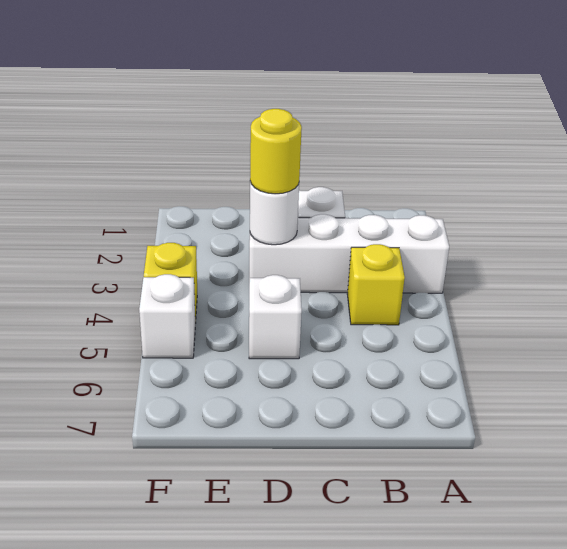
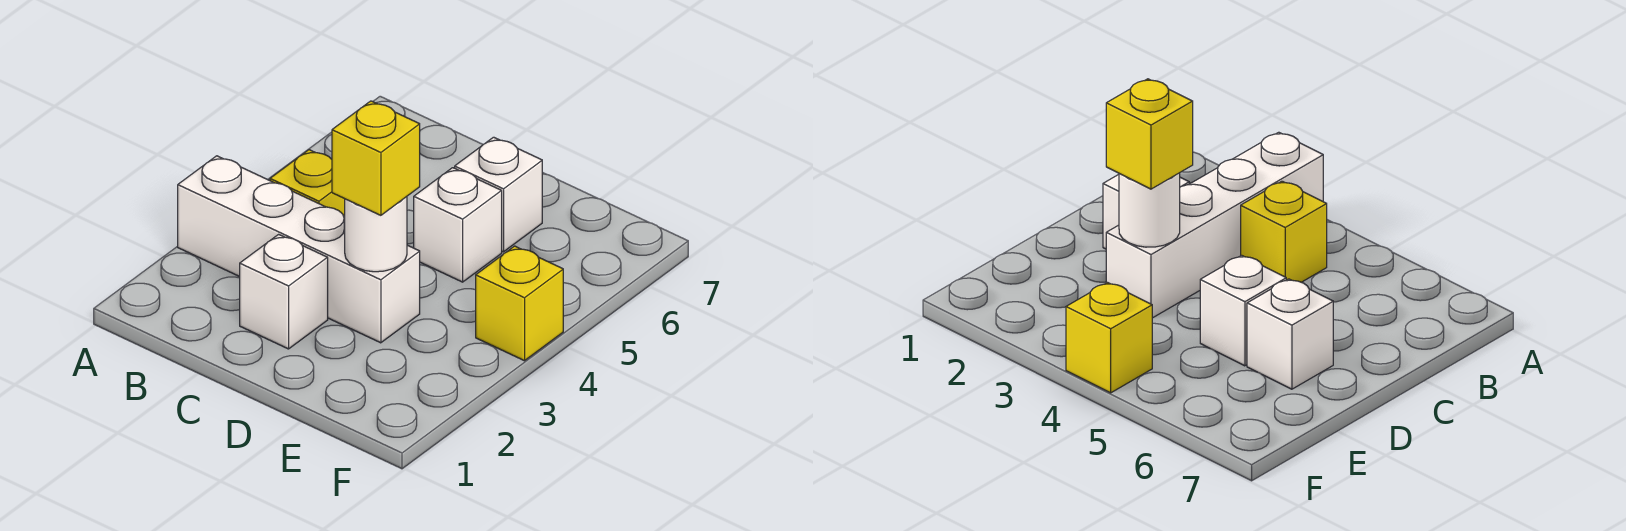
yellow 1x1 round brick [250,109,302,194] -> yellow 1x1 brick [332,101,420,215]
white 1x1 brick [139,274,195,358] -> white 1x1 brick moved to [455,137,542,252]

